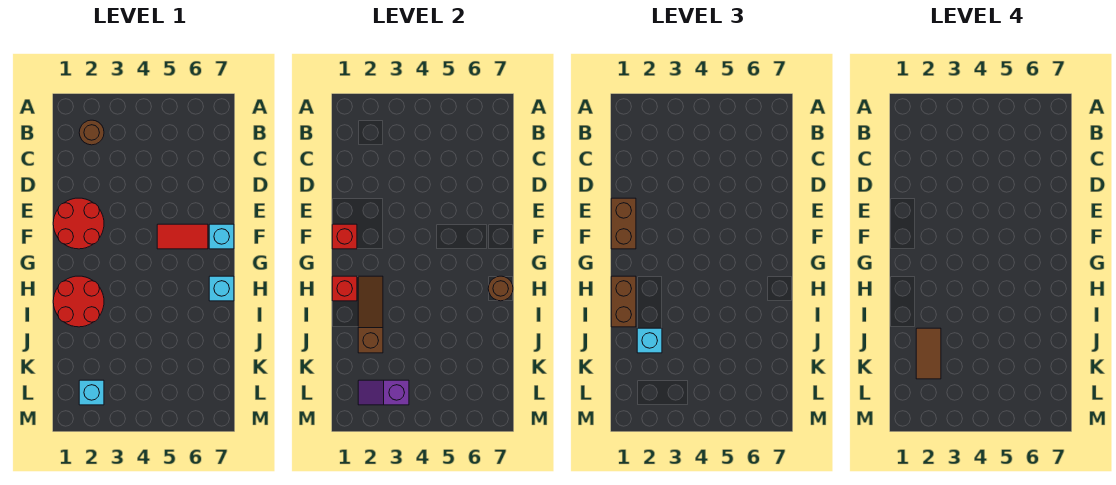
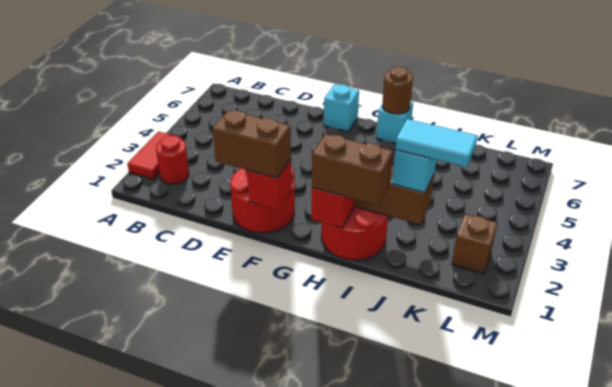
brown 1x1 round brick [79,120,104,145] -> red 1x1 round brick [156,136,189,184]
red 1x2 tile [157,224,208,249] -> red 1x2 tile moved to [128,132,182,179]
brown 1x2 tile [916,328,941,379] -> cyan 1x2 tile [395,119,477,167]
cyan 1x1 brick [79,380,104,405] -> brown 1x1 brick [452,214,497,274]
purple 1x2 slope [358,380,409,405] -> none

